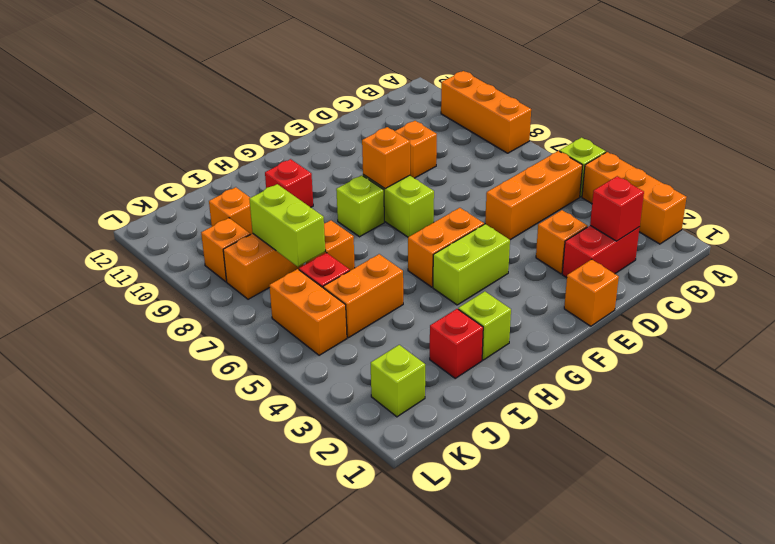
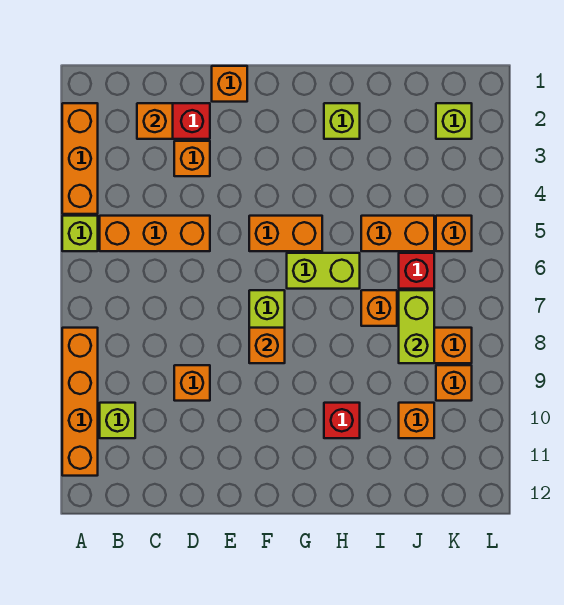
orange 1x3 brick [441,71,531,153] -> orange 1x4 brick [62,328,98,476]
red 1x1 brick [590,176,644,241] -> orange 1x1 brick [137,103,173,139]
lime 1x2 brick [433,224,510,305] -> lime 1x2 brick moved to [287,253,360,289]
lime 1x1 brick [336,175,384,237] -> lime 1x1 brick moved to [100,403,135,438]
red 1x1 brick [430,309,483,378] -> none
orange 1x2 brick [269,269,347,355] -> orange 1x1 brick [436,216,472,251]

